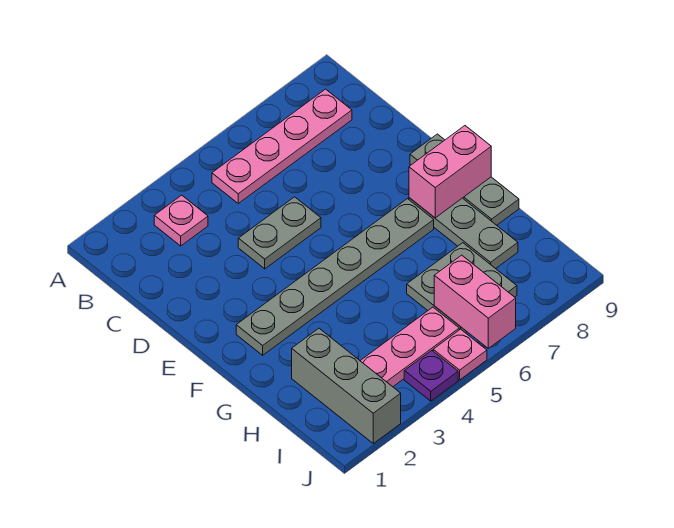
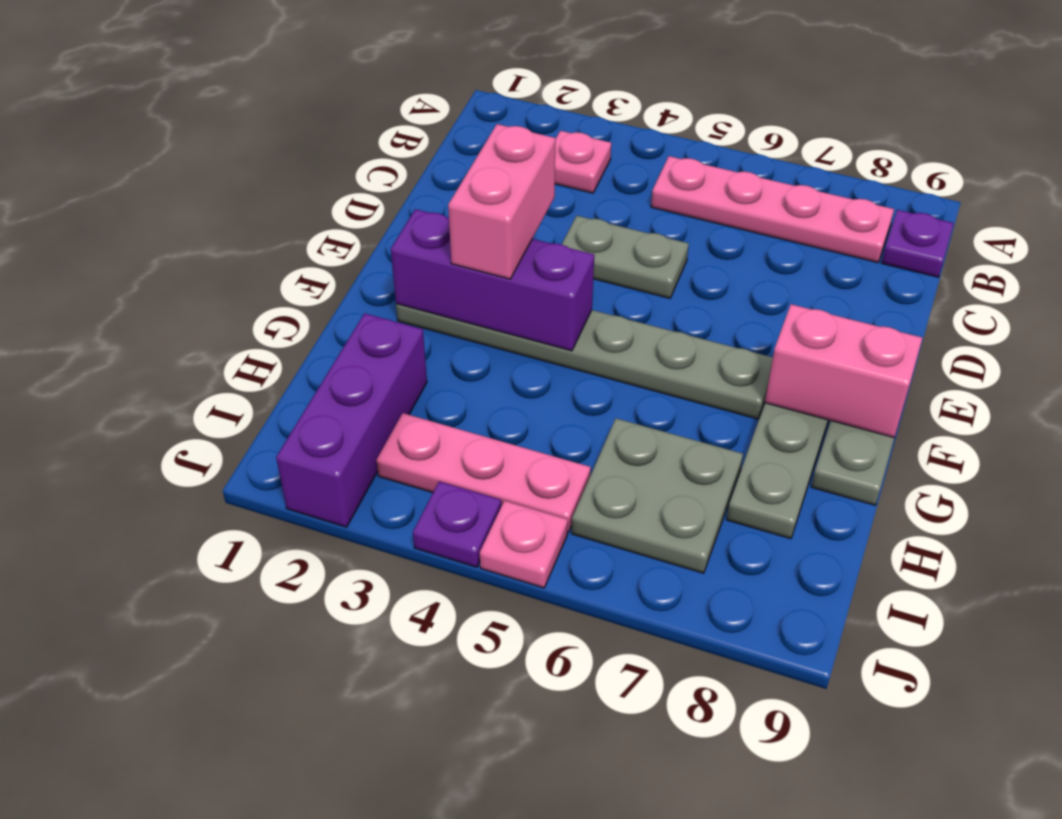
none -> purple 1x1 plate [882,210,954,277]
none -> purple 1x3 brick [391,209,594,351]
grey 1x3 brick [292,328,401,443] -> purple 1x3 brick [276,313,427,527]
pink 1x2 brick [434,255,516,348] -> pink 1x2 brick moved to [448,124,555,279]

